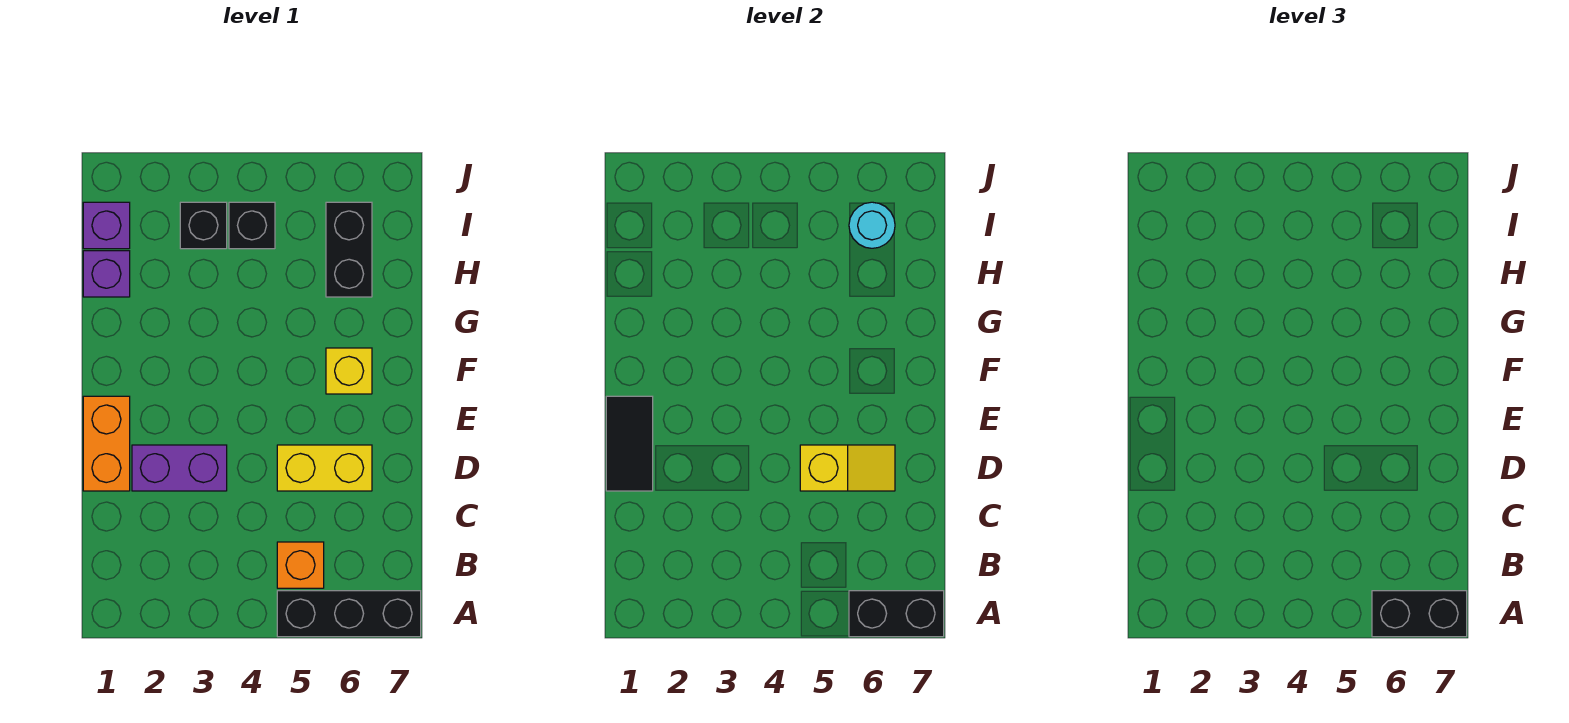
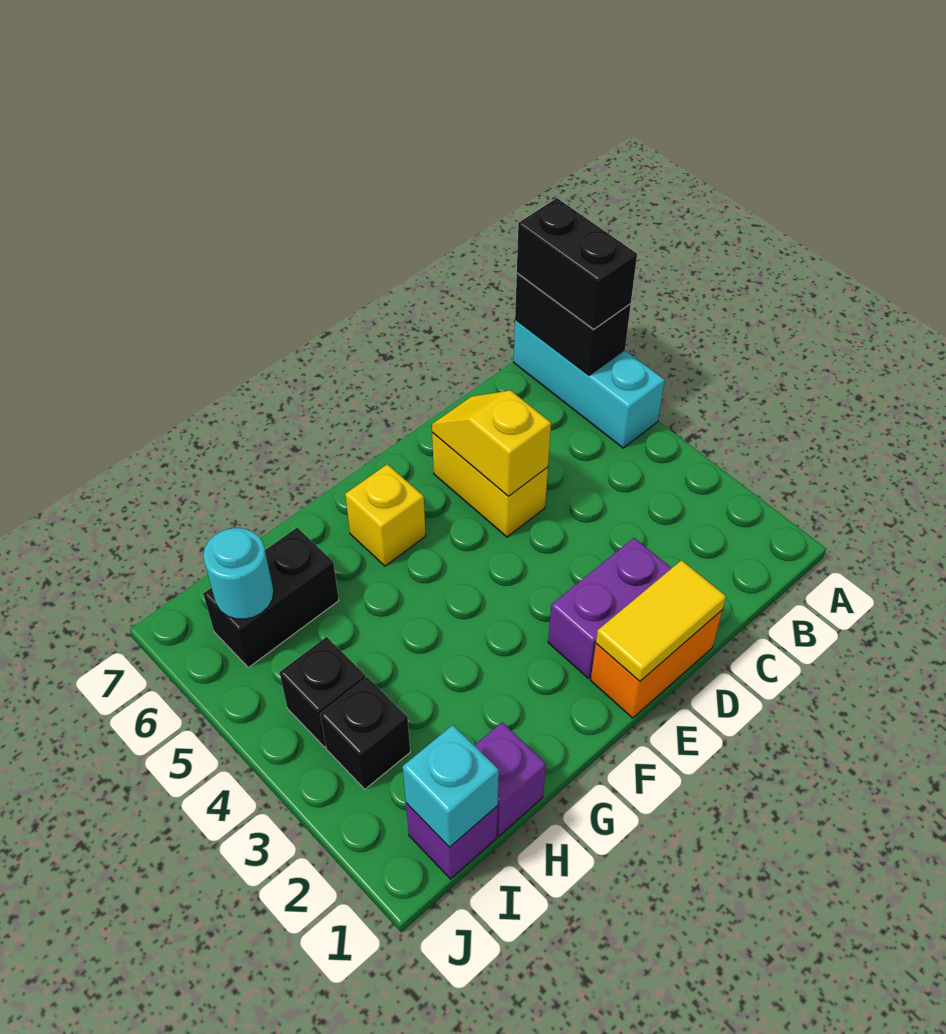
black 1x3 brick [277,591,421,637] -> cyan 1x3 brick [514,320,665,448]
orange 1x1 brick [277,542,324,588] -> none
black 1x2 tile [606,396,653,491] -> yellow 1x2 tile [596,560,726,681]
purple 1x2 brick [132,445,227,491] -> purple 1x2 brick turned to [548,538,671,679]
none -> cyan 1x1 brick [403,725,499,847]

